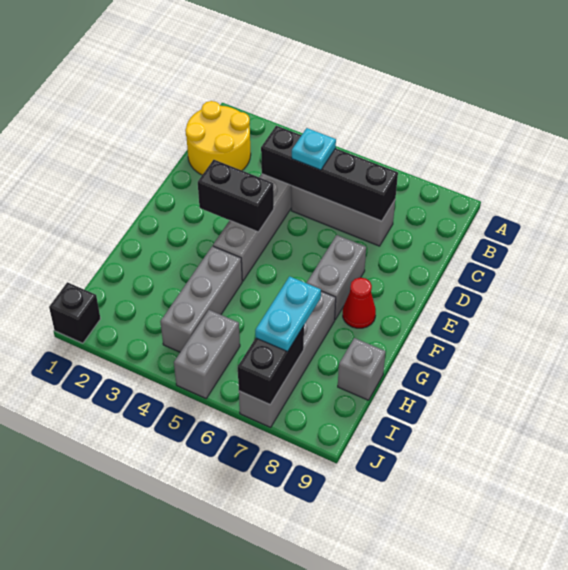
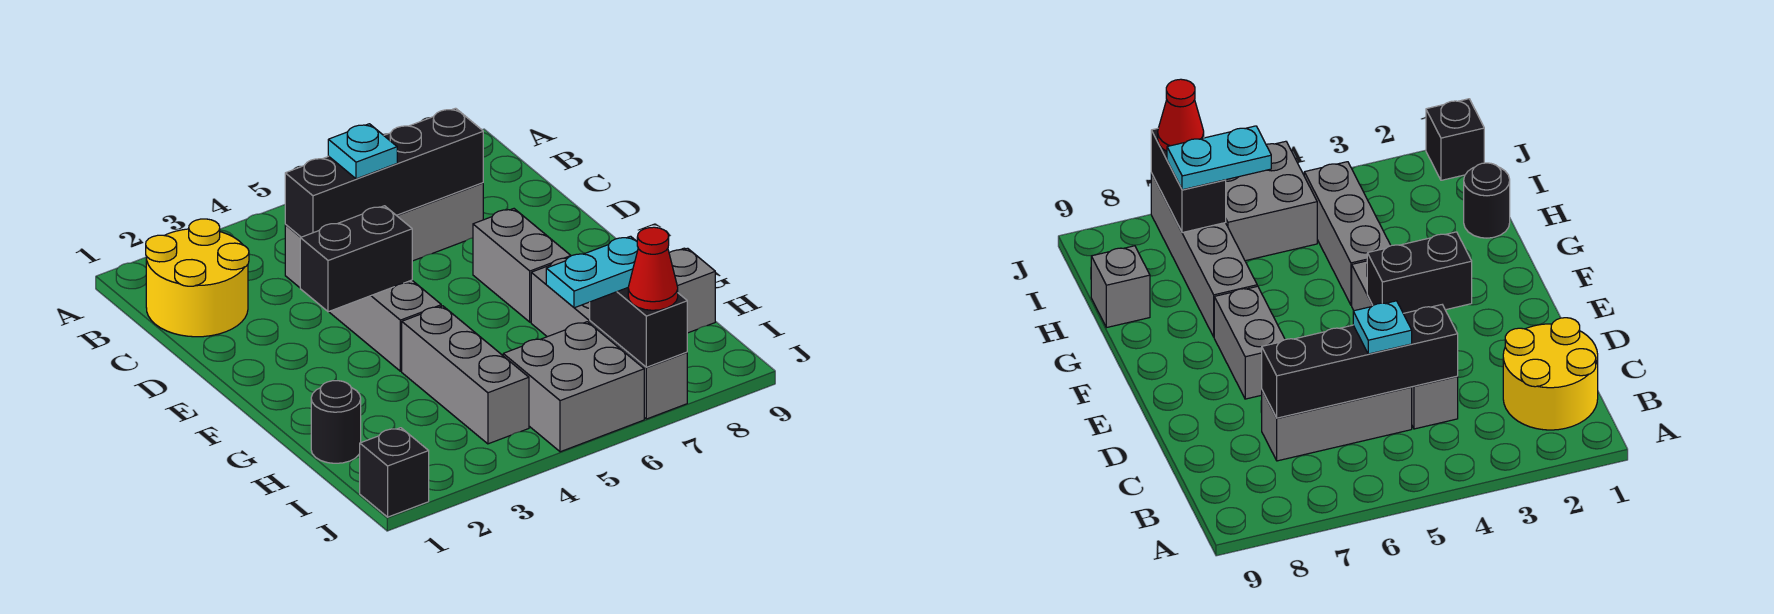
red 1x1 cone [343,278,376,328] -> red 1x1 cone moved to [628,227,678,310]
none -> black 1x1 round brick [311,381,361,463]
cyan 1x2 plate [255,276,321,352] -> cyan 1x2 plate turned to [546,236,638,308]
grey 1x2 brick [174,310,240,398] -> grey 2x2 brick [503,322,644,452]

